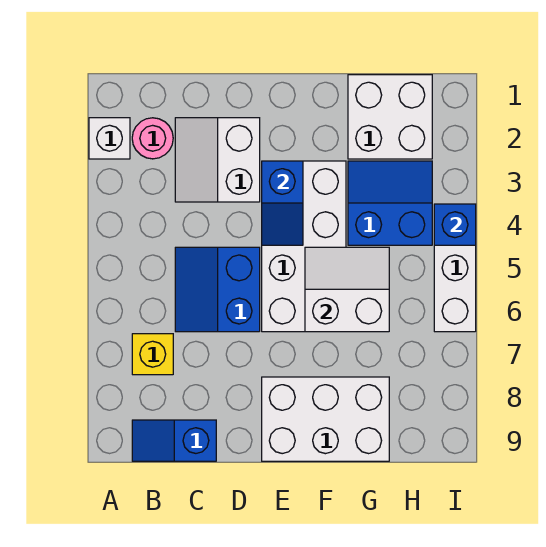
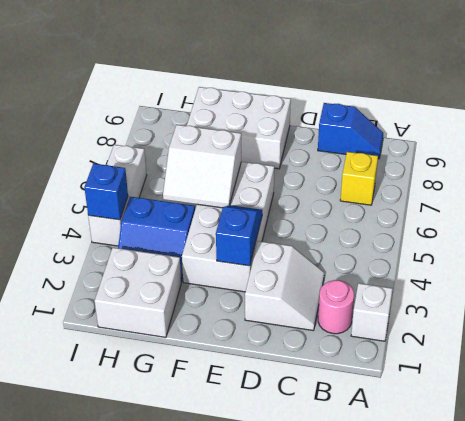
blue 2x2 slope [175,247,260,332] -> none

